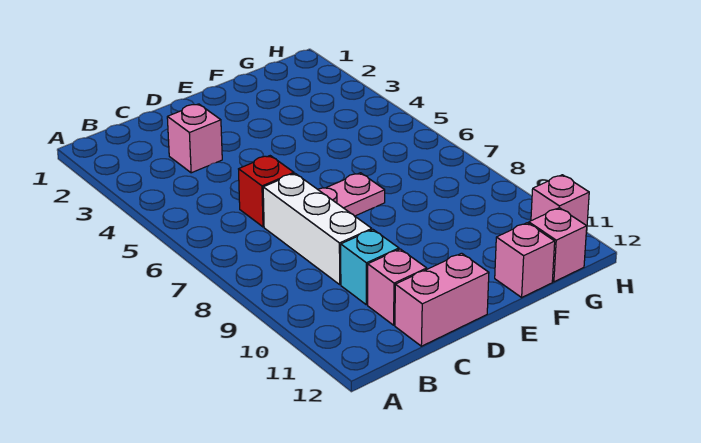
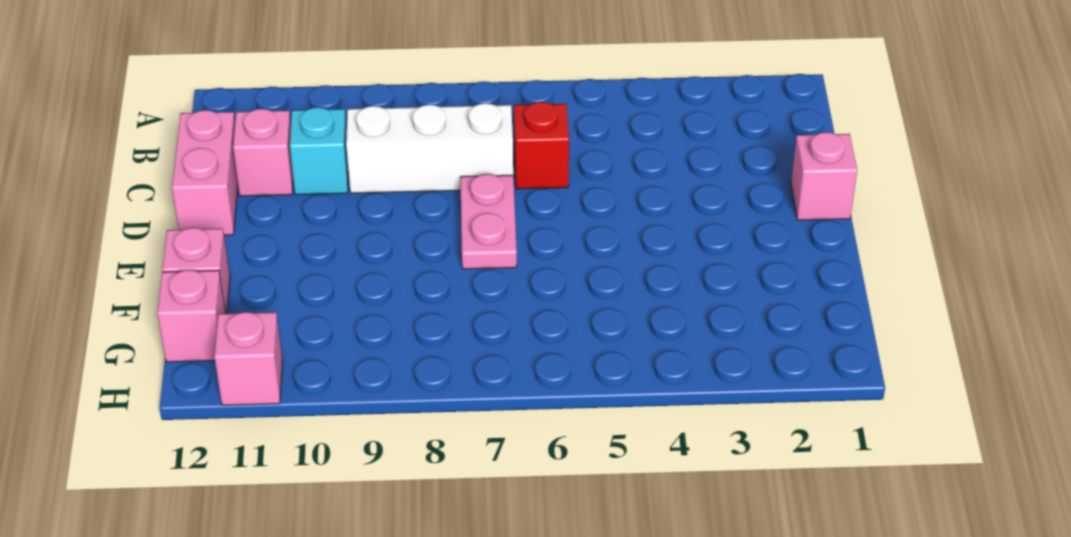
pink 1x1 brick [167,104,222,173] -> pink 1x1 brick moved to [791,132,857,220]

